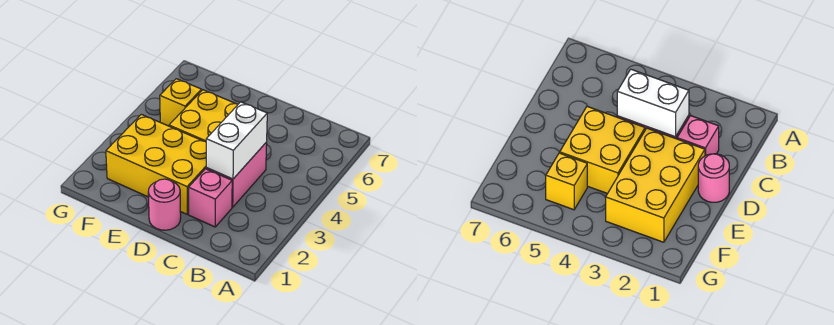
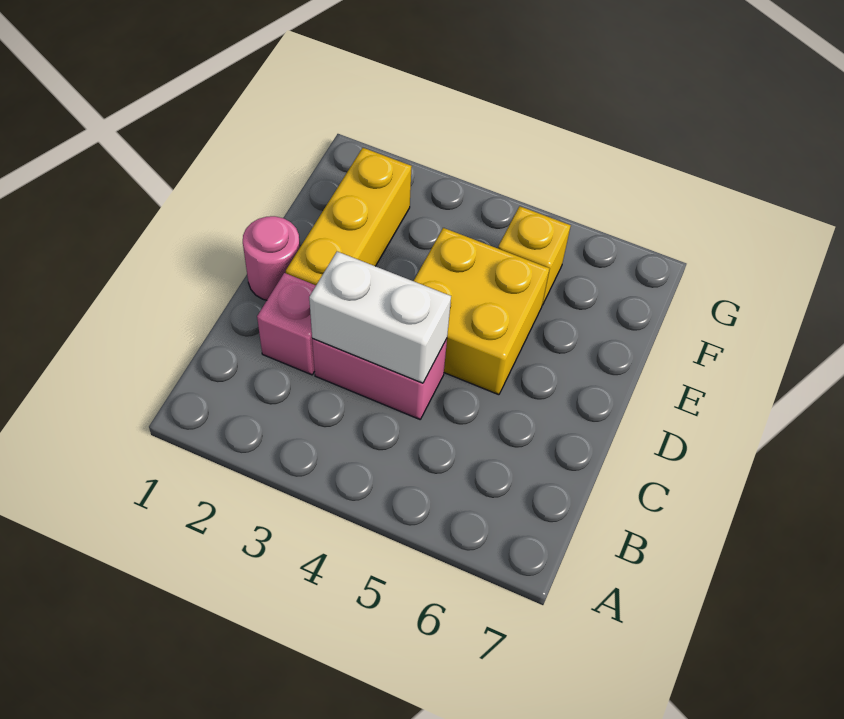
yellow 2x3 brick [106,114,206,214] -> yellow 1x3 brick [286,148,412,285]

